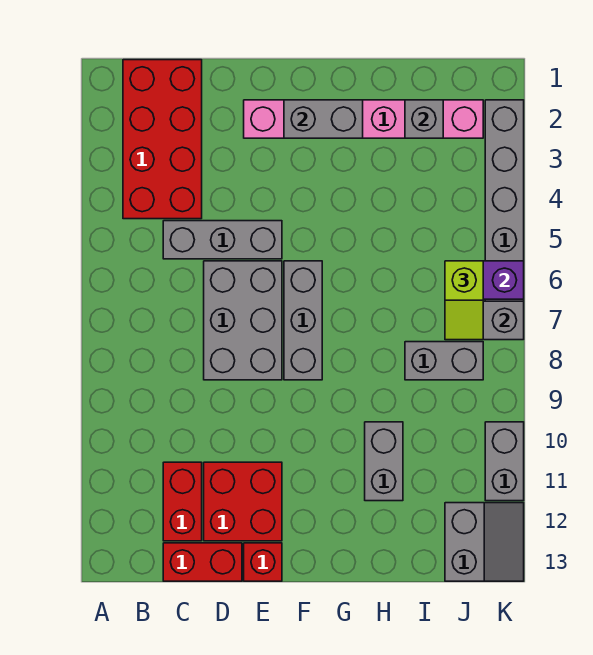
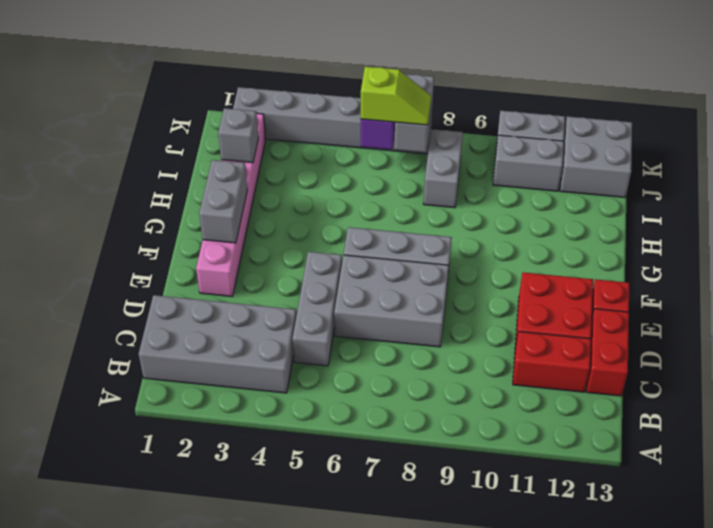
red 2x4 brick [123,60,202,219] -> grey 2x4 brick [139,295,296,393]
grey 1x2 brick [365,422,403,501] -> grey 1x2 brick moved to [493,135,564,191]
grey 2x2 slope [445,503,524,581] -> grey 2x2 brick [560,116,632,197]

